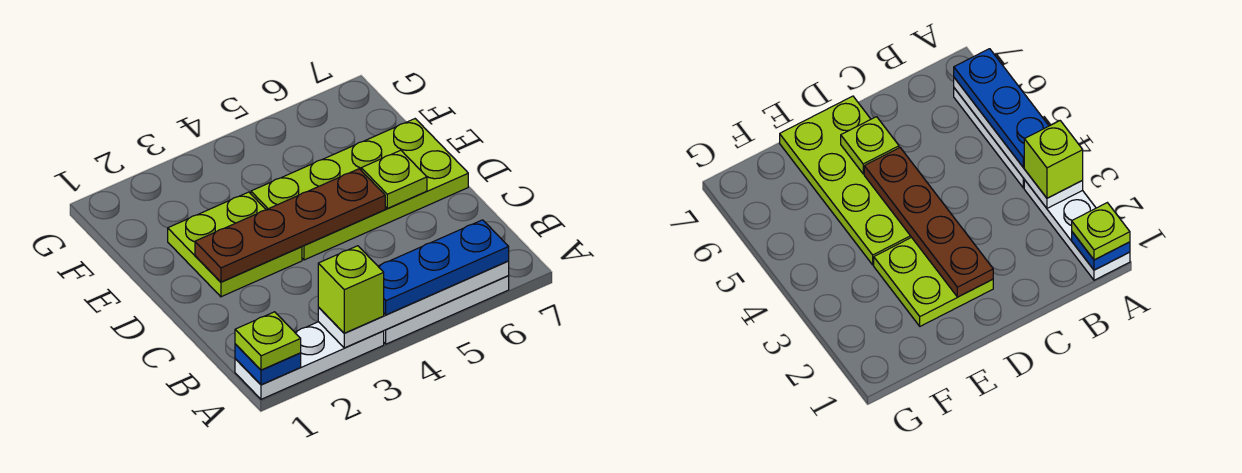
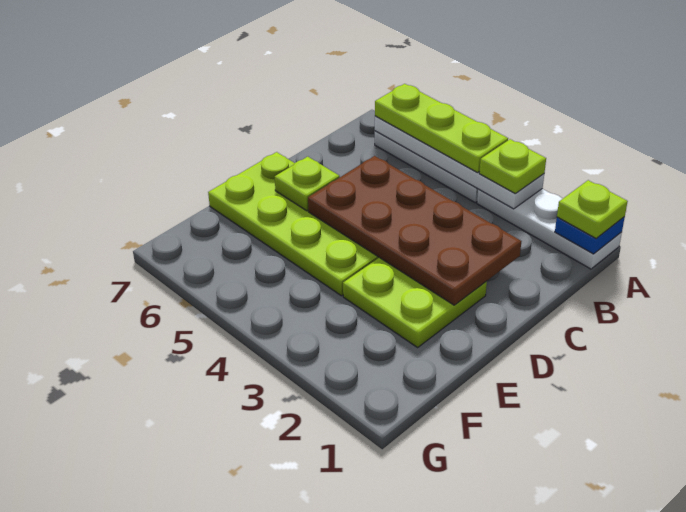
lime 1x1 brick [318,246,384,333] -> lime 1x1 plate [479,139,546,193]
blue 1x3 plate [378,220,509,315] -> lime 1x3 plate [375,84,508,173]
brown 1x4 plate [195,169,385,282] -> brown 2x4 plate [308,156,522,305]

